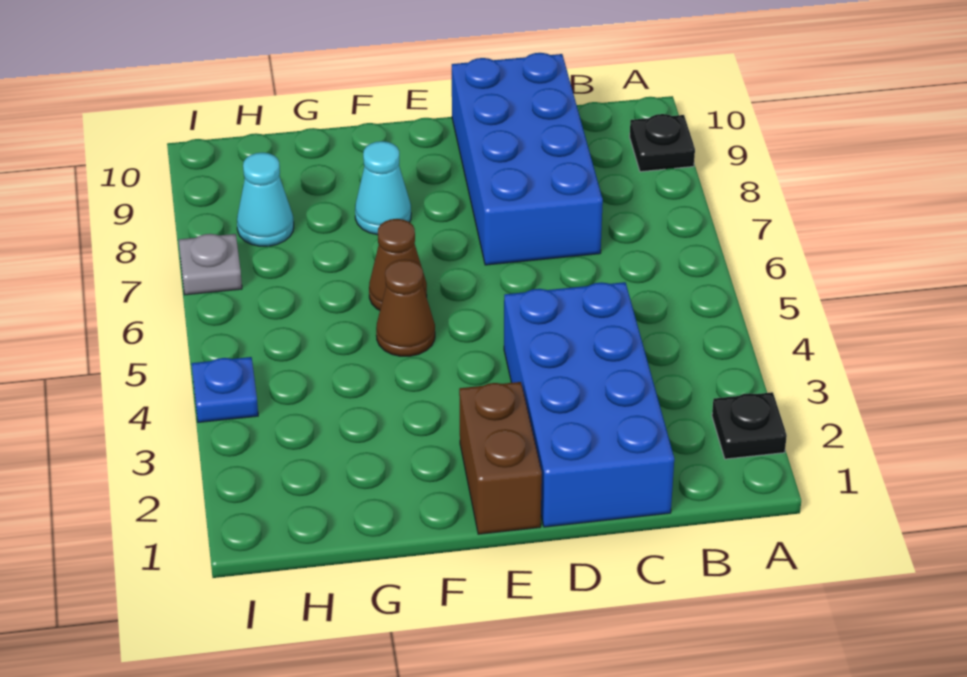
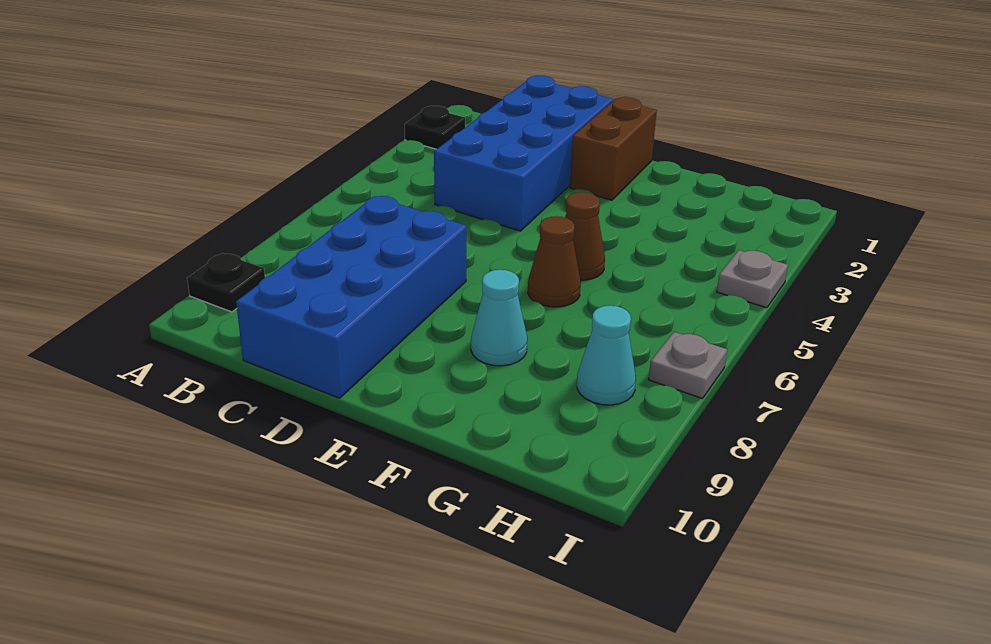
blue 1x1 plate [192,357,258,422] -> grey 1x1 plate [717,250,788,308]

